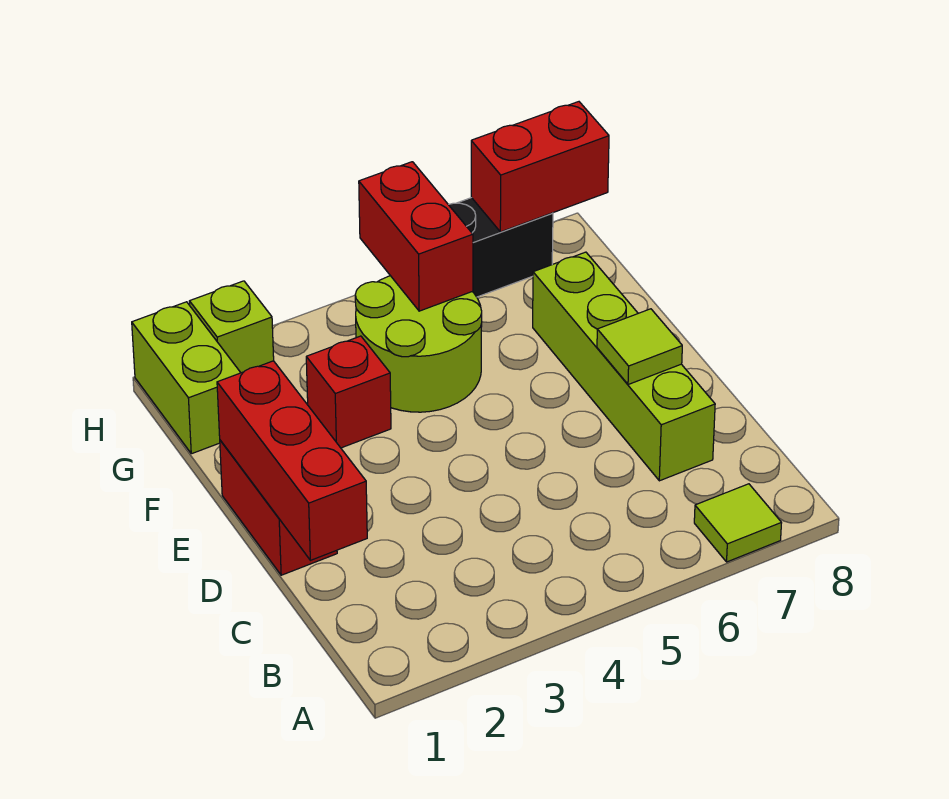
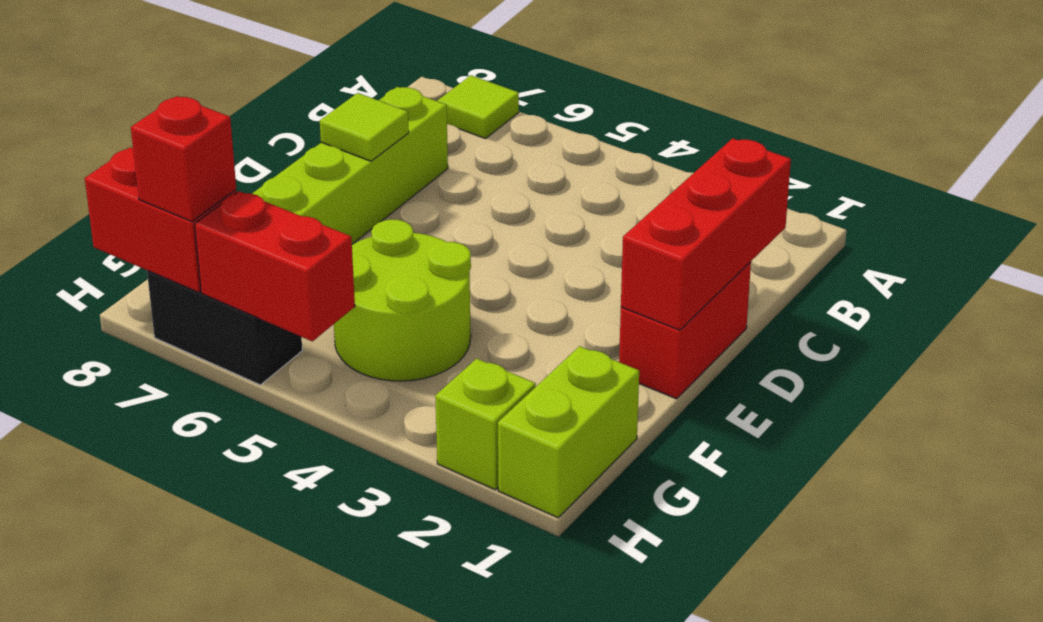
red 1x1 brick [306,336,391,448] -> red 1x1 brick moved to [131,96,236,222]
red 1x2 brick [359,162,473,311] -> red 1x2 brick turned to [195,191,355,341]

